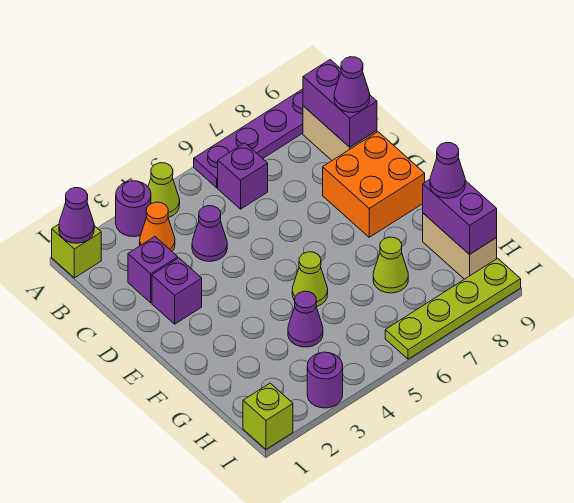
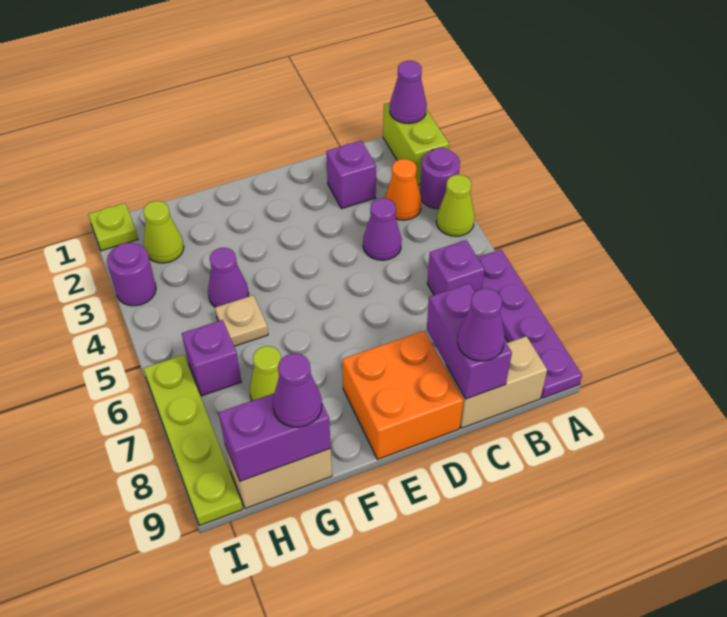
lime 1x1 brick [52,224,101,278] -> lime 1x2 brick [383,103,449,185]
purple 1x2 brick [303,60,377,147] -> purple 1x2 brick turned to [427,283,512,399]
purple 1x1 brick [152,258,202,324] -> purple 1x1 brick moved to [182,320,241,396]
lime 1x1 cone [292,252,328,307] -> lime 1x1 cone moved to [143,201,184,263]
none -> tan 1x1 plate [215,295,268,346]
lime 1x1 brick [243,383,293,449] -> lime 1x1 plate [88,203,138,251]

